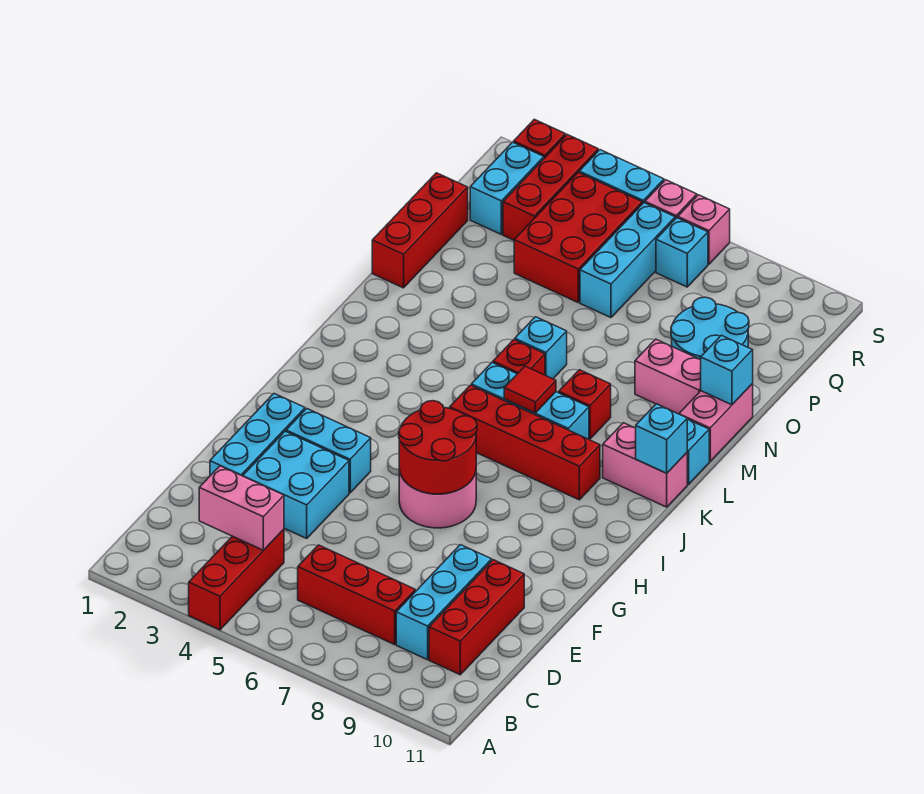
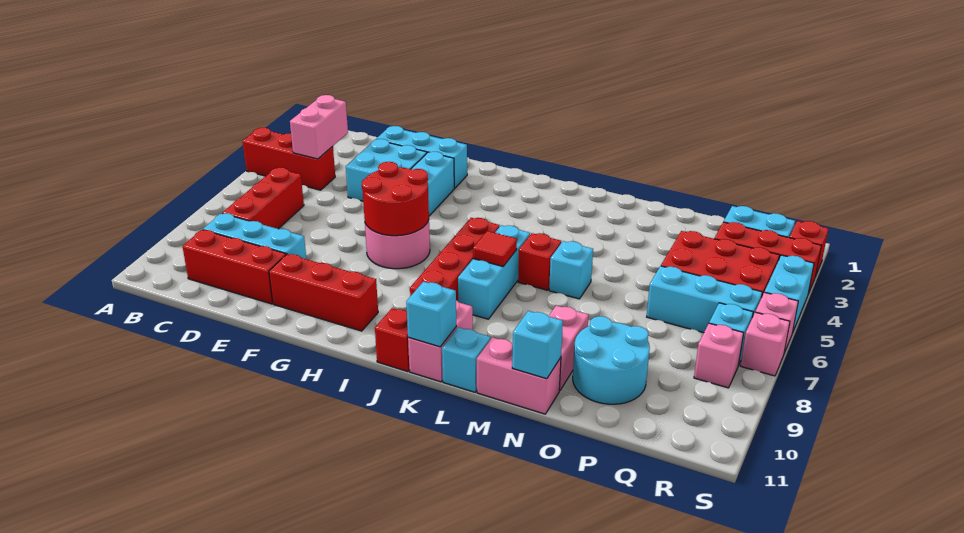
red 1x1 brick [559,370,611,439] -> red 1x1 brick moved to [375,308,409,372]
red 1x3 brick [372,173,468,288] -> red 1x3 brick moved to [269,254,378,331]
none -> pink 1x1 brick [694,323,744,388]

